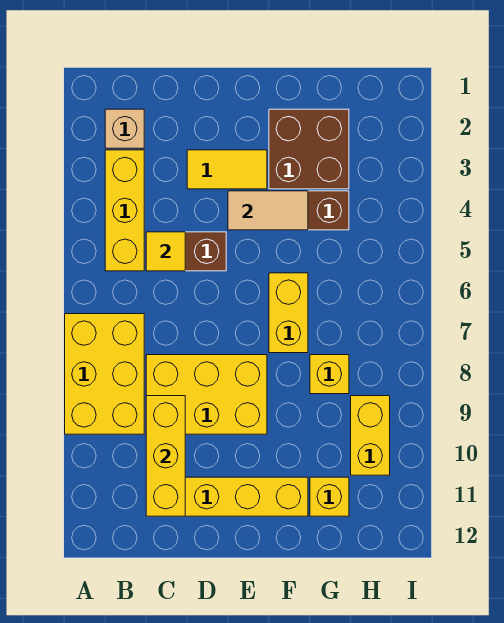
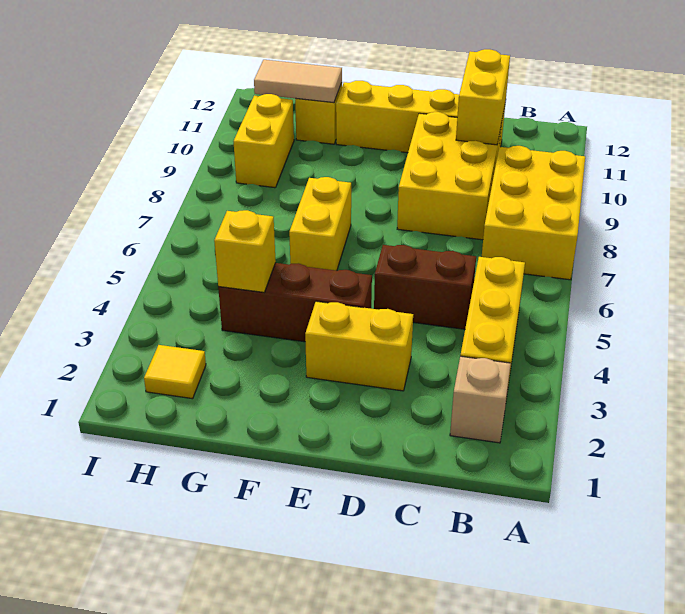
yellow 1x1 tile [146,232,185,271] -> yellow 1x1 tile moved to [144,345,206,399]
yellow 2x3 brick [146,355,267,434] -> yellow 2x3 brick turned to [397,112,501,240]
yellow 1x3 brick [146,396,185,516] -> yellow 1x2 brick [456,49,510,145]
yellow 1x2 tile [187,150,267,189] -> yellow 1x2 brick [305,301,413,391]
tan 1x2 tile [228,191,308,230] -> tan 1x2 tile moved to [254,60,342,103]
brown 2x2 brick [269,109,349,189] -> none
yellow 1x1 brick [310,355,349,394] -> yellow 1x1 brick moved to [214,210,276,292]

